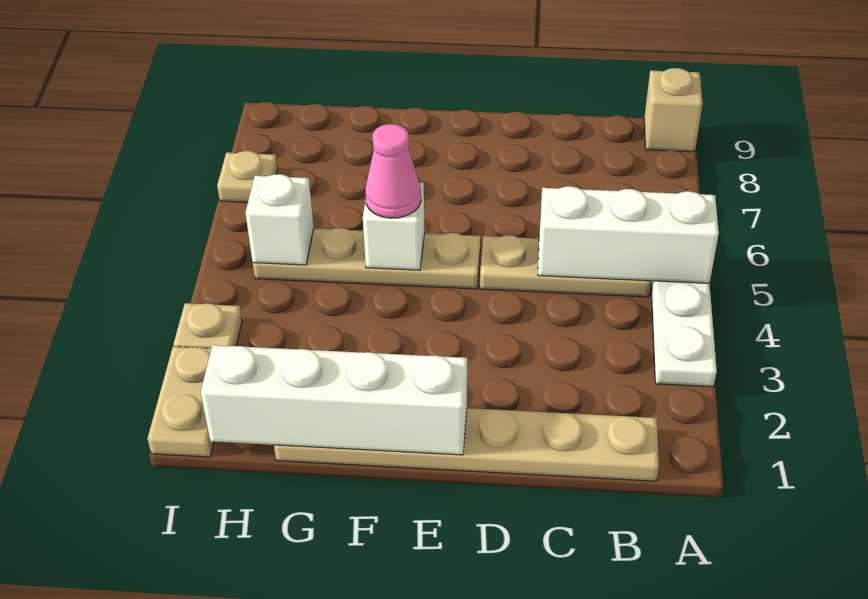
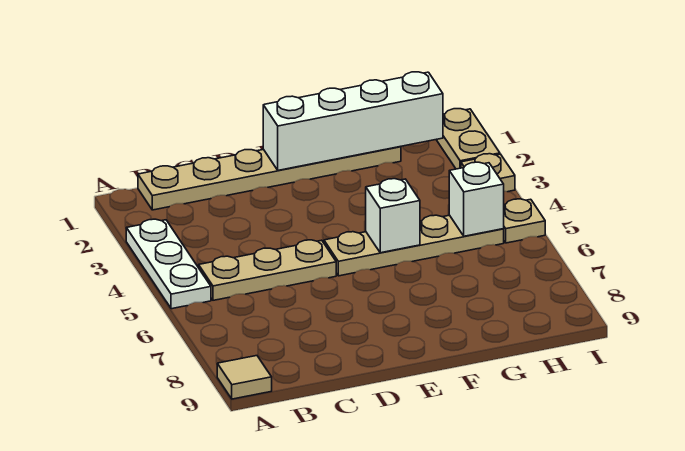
white 1x3 brick [538,186,719,283] -> none
tan 1x1 brick [644,68,703,152] -> tan 1x1 tile [217,356,272,399]
pink 1x1 cone [365,124,421,218] -> none
tan 1x1 plate [217,151,278,202] -> tan 1x1 plate moved to [504,199,545,243]

